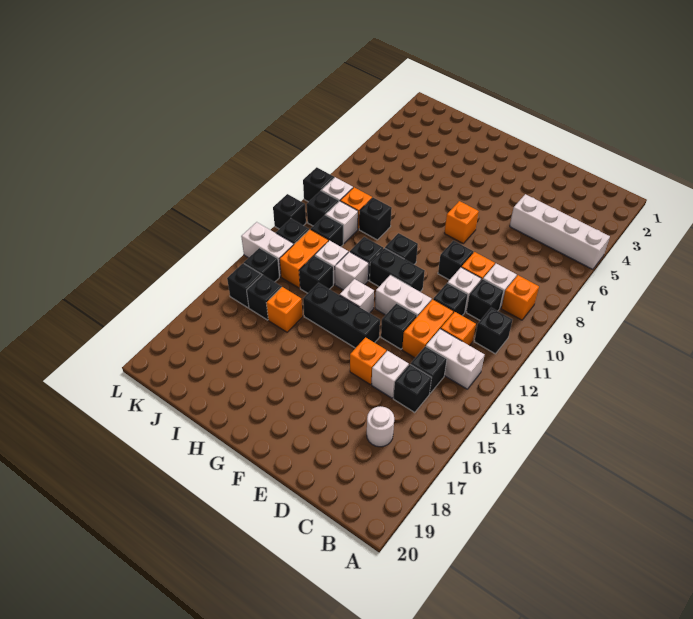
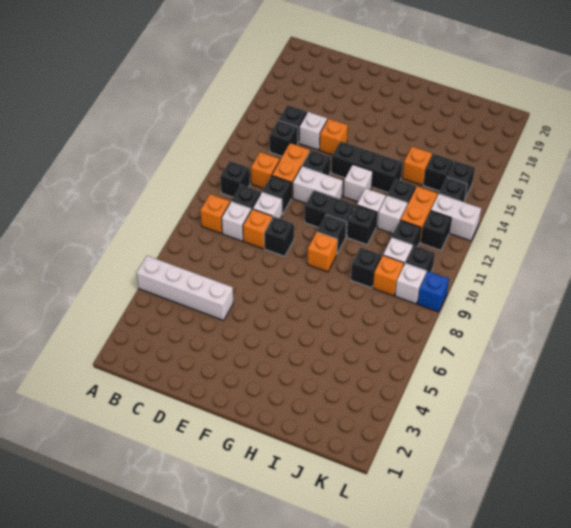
white 1x2 brick [426,329,485,389] -> none
white 1x1 round brick [367,406,394,447] -> none
orange 1x1 brick [444,201,479,243] -> orange 1x1 brick moved to [307,232,337,272]
black 1x1 brick [303,167,334,202] -> blue 1x1 brick [417,271,449,312]
black 1x1 brick [273,194,306,229] -> none

